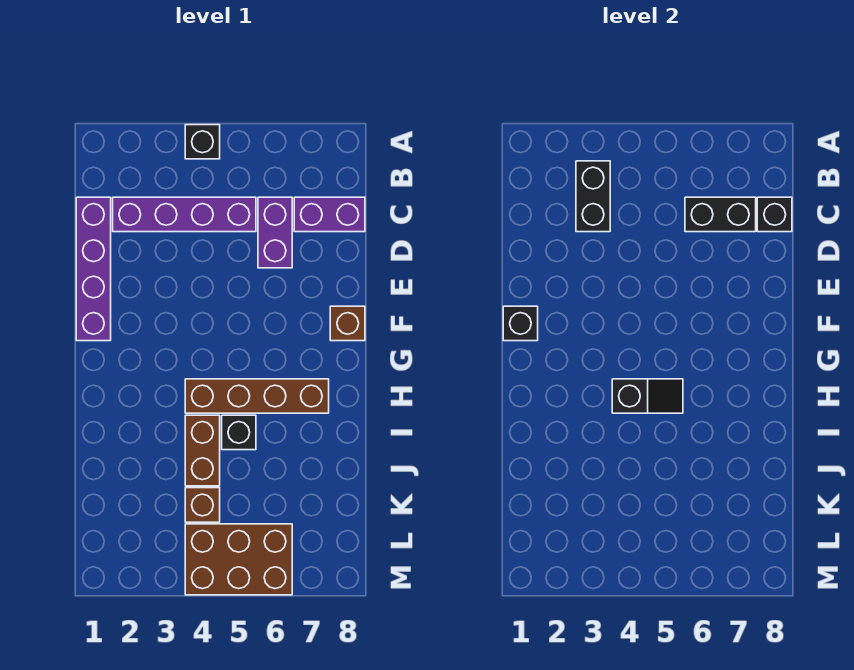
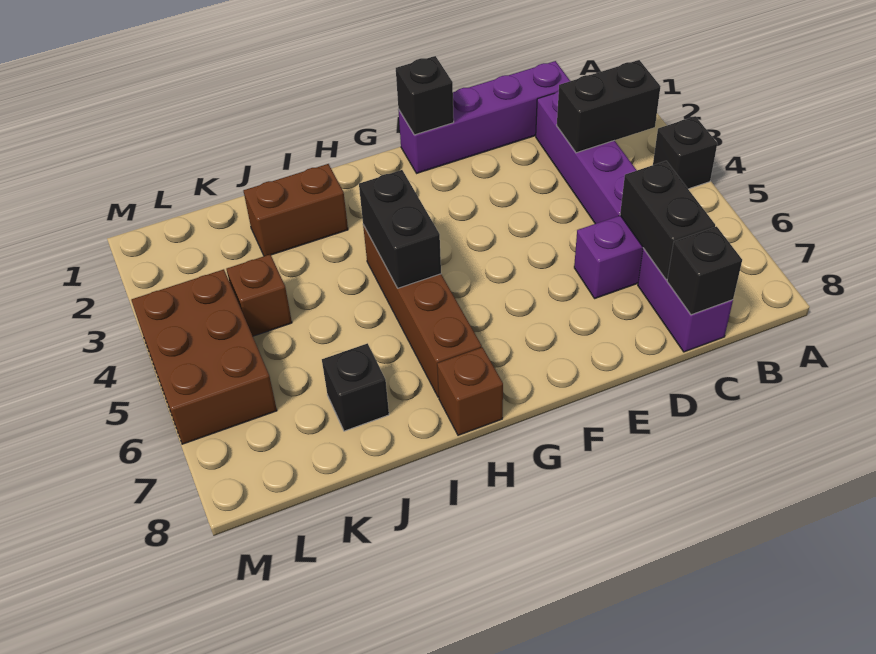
brown 1x1 brick [330,306,365,341] -> brown 1x1 brick moved to [437,347,503,435]
black 1x2 slope [612,379,683,413] -> black 1x2 brick [359,170,441,288]
brown 1x2 brick [185,415,220,486] -> brown 1x2 brick moved to [243,164,348,256]
black 1x1 brick [222,415,256,450] -> black 1x1 brick moved to [322,343,389,431]

